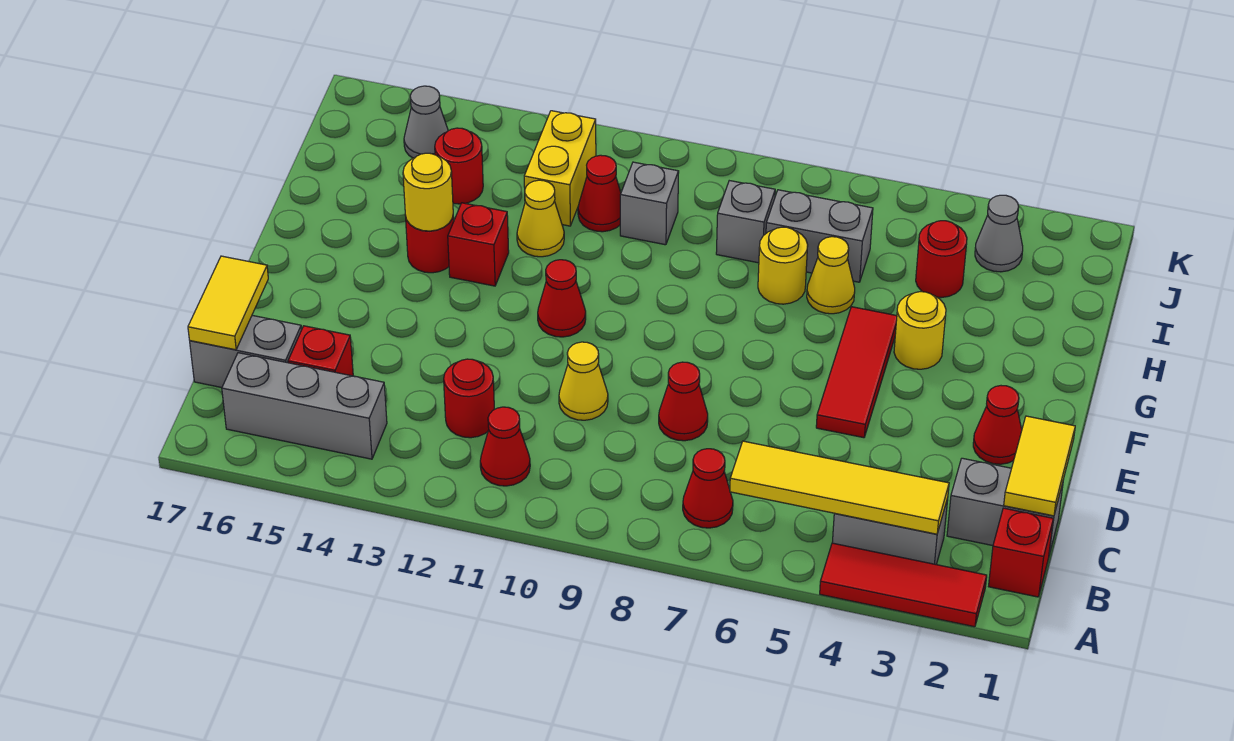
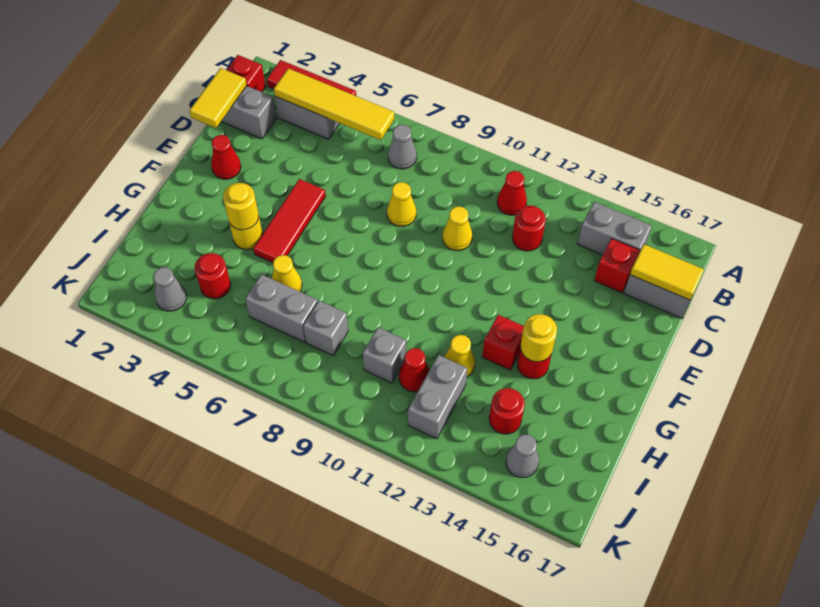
red 1x1 cone [683,449,733,528] -> grey 1x1 cone [388,124,417,169]
grey 1x3 brick [222,353,387,459] -> grey 1x2 brick [578,202,652,255]
yellow 1x2 tile [188,256,268,350] -> yellow 1x2 tile turned to [630,244,704,300]
red 1x1 cone [659,362,708,441] -> yellow 1x1 cone [387,182,416,226]
red 1x1 cone [538,260,586,337] -> none
yellow 1x1 round brick [758,227,808,304] -> yellow 1x1 round brick moved to [223,183,259,230]
yellow 1x2 brick [524,111,596,226] -> grey 1x2 brick [408,355,467,439]

